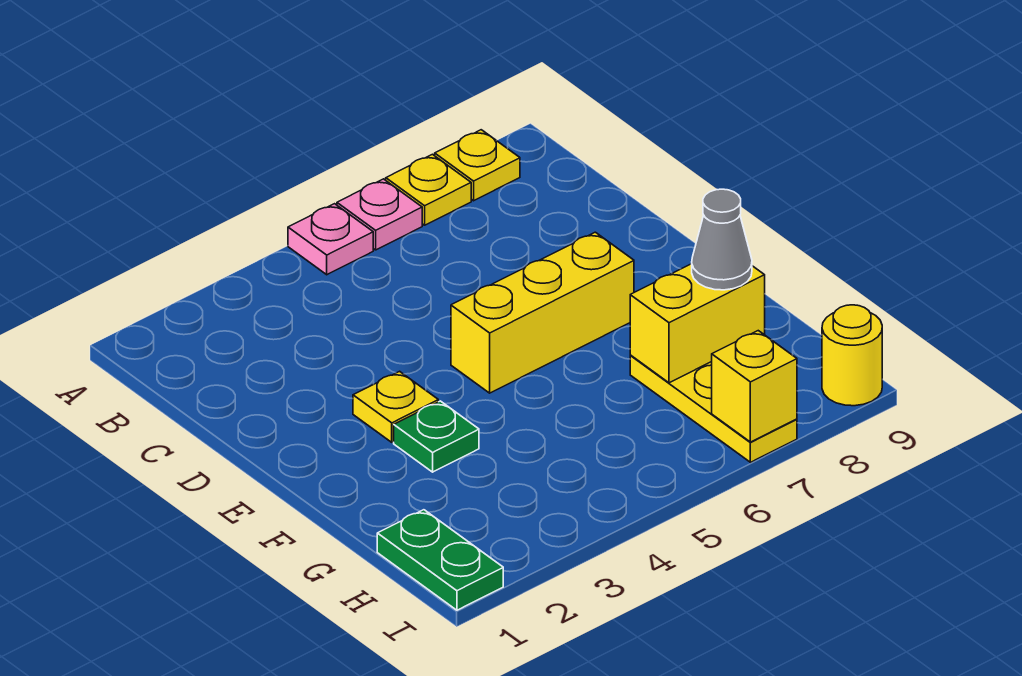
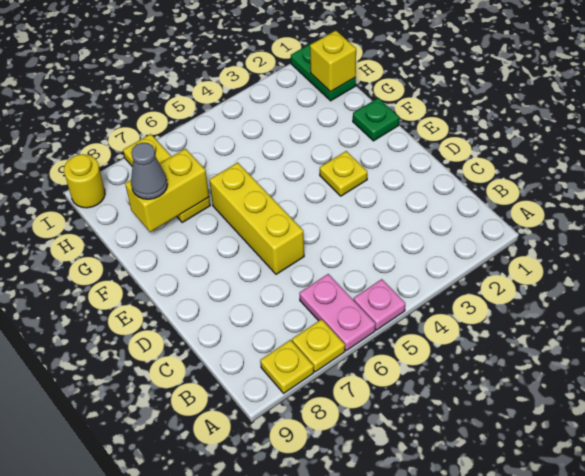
pink 1x1 plate [337,179,422,250] -> pink 1x2 plate [300,274,375,351]
yellow 1x3 brick [451,232,634,393] -> yellow 1x3 brick turned to [209,163,304,274]
green 1x1 plate [394,401,479,472] -> green 1x1 plate moved to [353,98,399,141]
yellow 1x1 brick [712,331,797,442] -> yellow 1x1 brick moved to [310,30,356,92]

